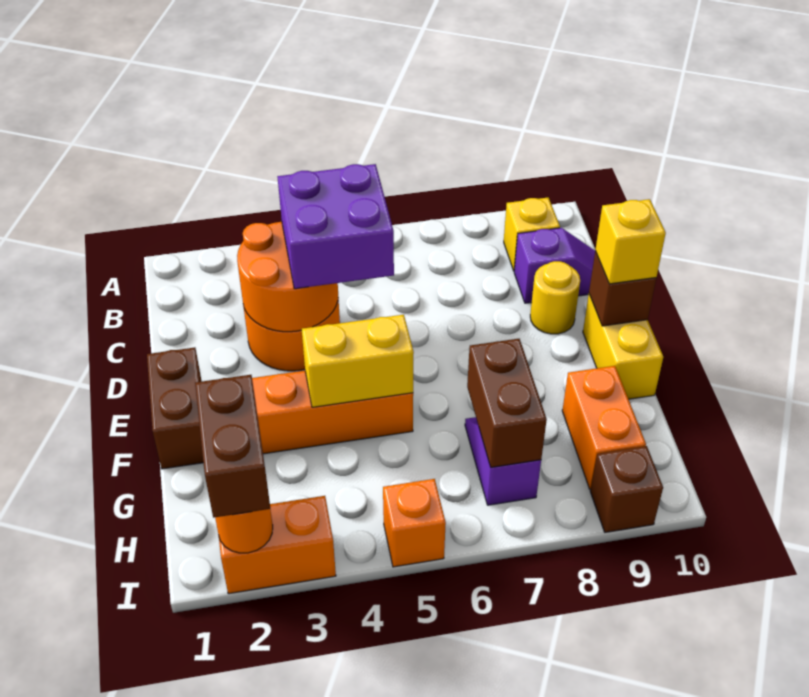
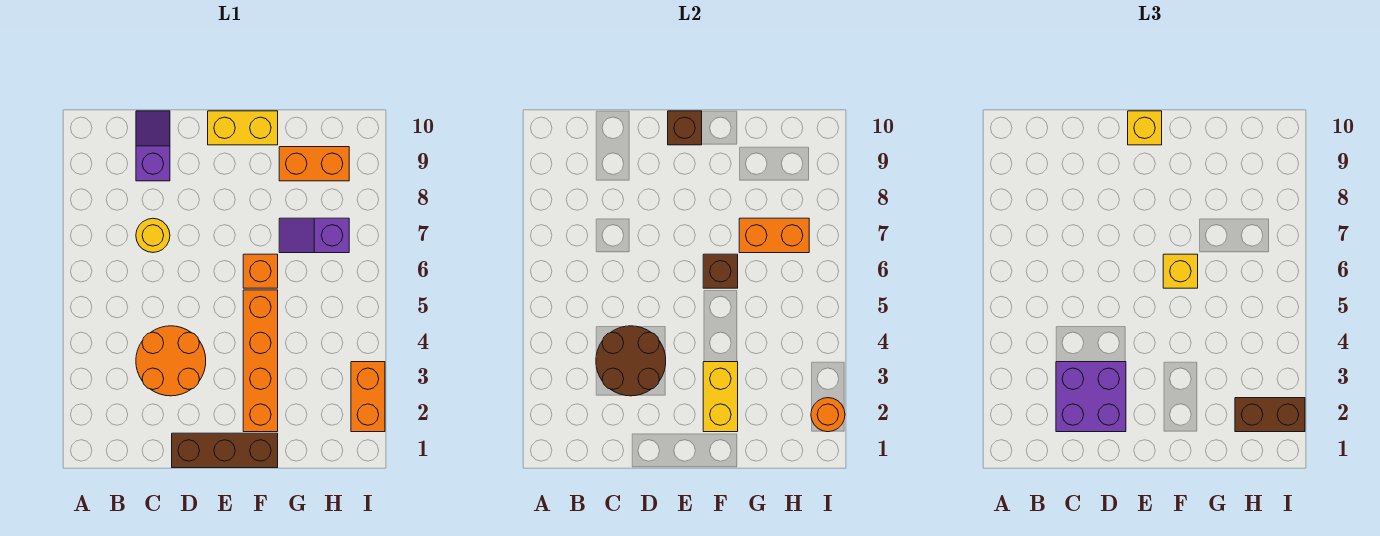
yellow 1x1 brick [504,198,560,271] -> yellow 1x1 brick moved to [1163,254,1198,288]
orange 2x2 round brick [237,222,338,332] -> brown 2x2 round brick [596,326,666,396]
purple 2x2 brick [277,164,394,289] -> purple 2x2 brick moved to [1056,362,1126,432]
yellow 1x1 round brick [530,261,580,334] -> yellow 1x1 round brick moved to [136,218,170,252]
brown 1x2 brick [147,347,203,469] -> brown 1x3 brick [172,433,278,468]
yellow 1x2 brick [302,315,414,407] -> yellow 1x2 brick moved to [703,362,738,432]
brown 1x2 brick [467,339,547,467] -> orange 1x2 brick [739,218,809,253]
orange 1x1 brick [383,479,446,567] -> orange 1x1 brick moved to [243,254,278,288]
brown 1x1 brick [590,446,663,532] -> brown 1x1 brick moved to [703,254,738,288]

